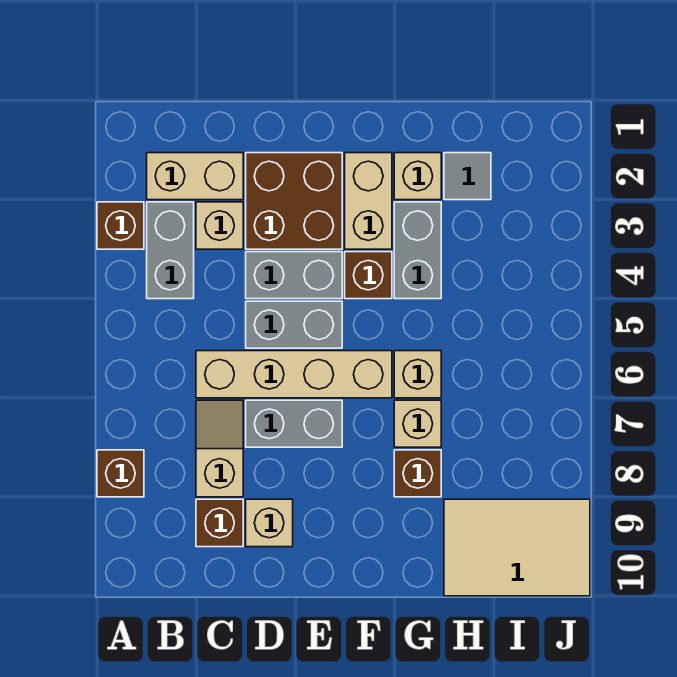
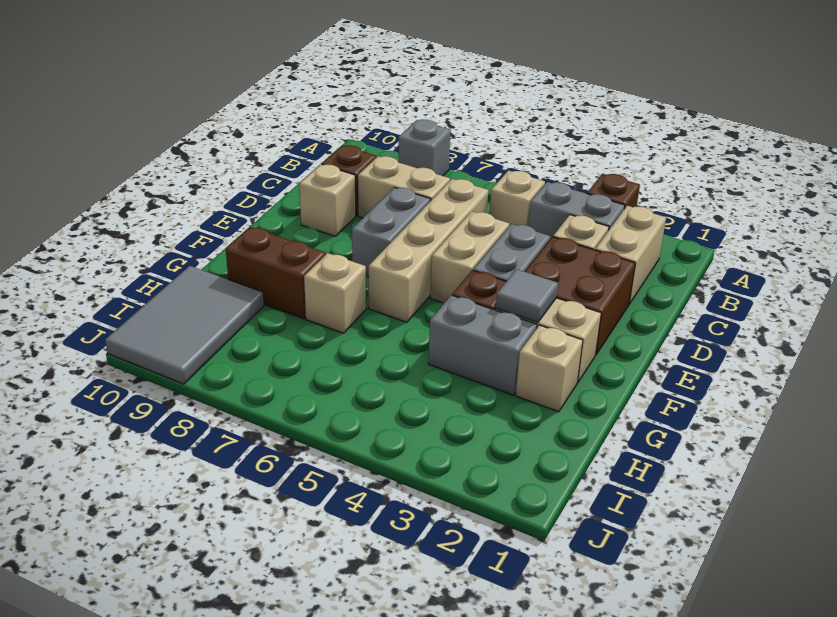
brown 1x1 brick [97,450,144,497] -> grey 1x1 brick [398,120,451,176]
tan 1x2 slope [196,400,243,497] -> tan 1x2 brick [358,156,450,218]
grey 1x2 brick [246,301,342,348] -> tan 1x2 brick [430,211,509,303]
tan 1x1 brick [394,351,441,398] -> tan 1x1 brick moved to [490,171,545,226]
brown 1x1 brick [394,450,441,497] -> brown 1x2 brick [226,227,326,319]
grey 1x1 tile [444,153,491,200] -> grey 1x1 tile moved to [496,269,558,322]
tan 2x3 tile [444,499,590,596] -> grey 2x3 tile [105,266,264,384]

